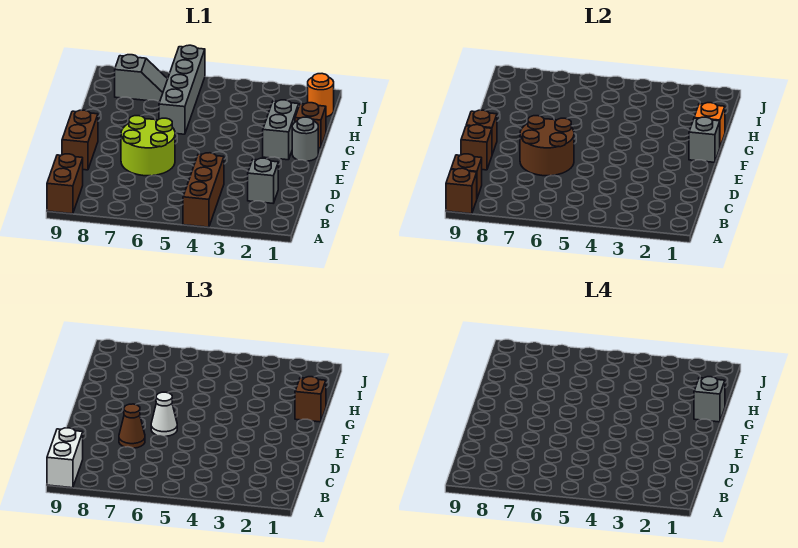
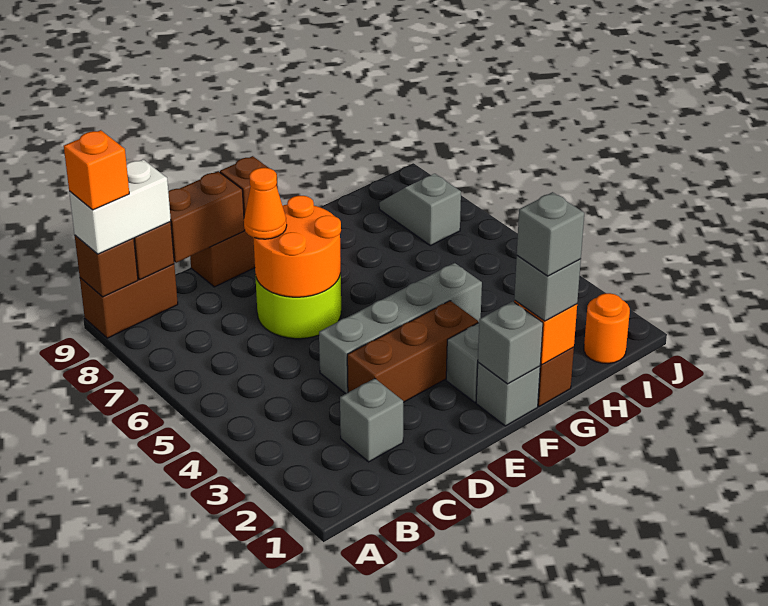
brown 1x3 brick [183,153,224,227] -> brown 1x3 brick moved to [347,301,478,402]
none -> orange 1x1 brick [64,130,129,210]
brown 2x2 round brick [520,116,574,176] -> orange 2x2 round brick [254,196,341,297]
brown 1x1 cone [119,404,145,448] -> orange 1x1 cone [244,168,287,239]
brown 1x1 brick [461,125,492,170] -> brown 1x2 brick [168,171,245,263]
white 1x1 cone [151,392,177,436] -> none
grey 1x1 round brick [292,117,318,161] -> grey 1x1 brick [476,362,540,426]
brown 1x1 brick [295,377,326,422] -> grey 1x1 brick [514,256,581,321]
grey 1x4 brick [159,45,205,134] -> grey 1x4 brick moved to [319,263,482,394]
grey 1x2 slope [115,55,168,102] -> grey 1x2 slope turned to [379,174,461,246]

